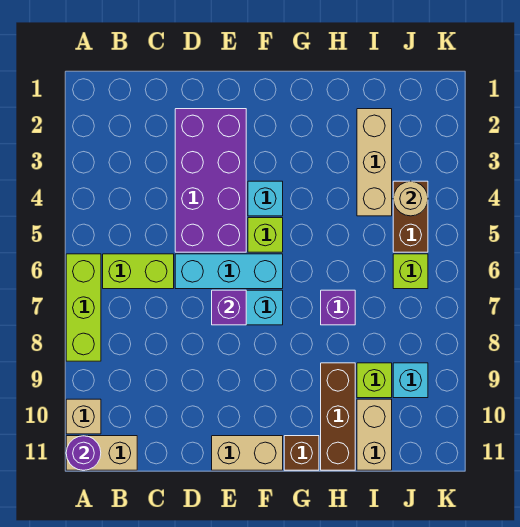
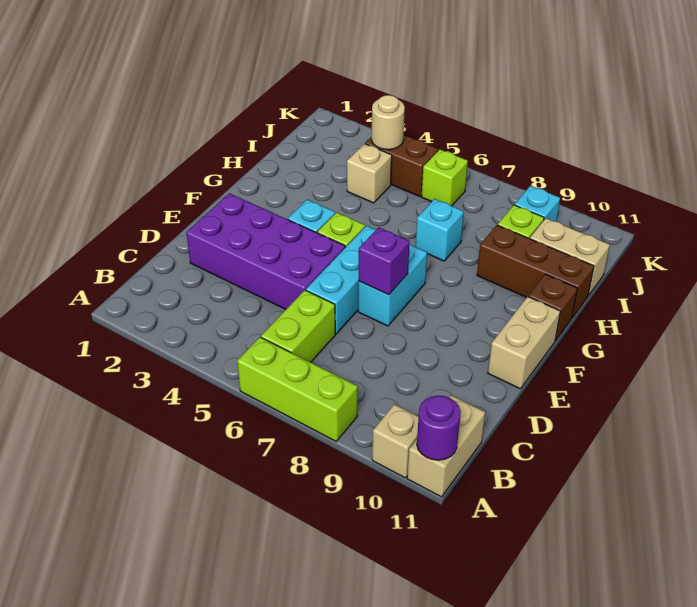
purple 1x1 brick [321,290,355,325] -> cyan 1x1 brick [416,199,464,261]
tan 1x3 brick [357,109,392,216] -> tan 1x1 brick [347,144,392,203]

